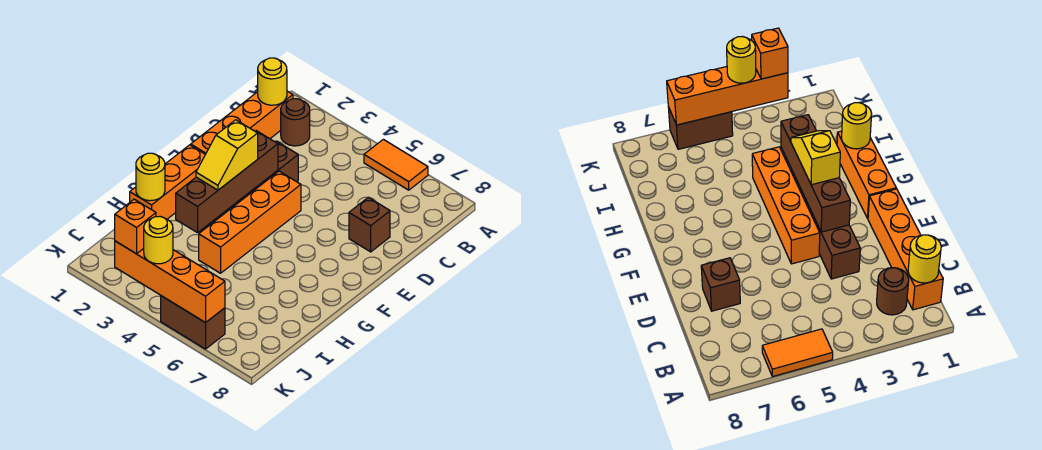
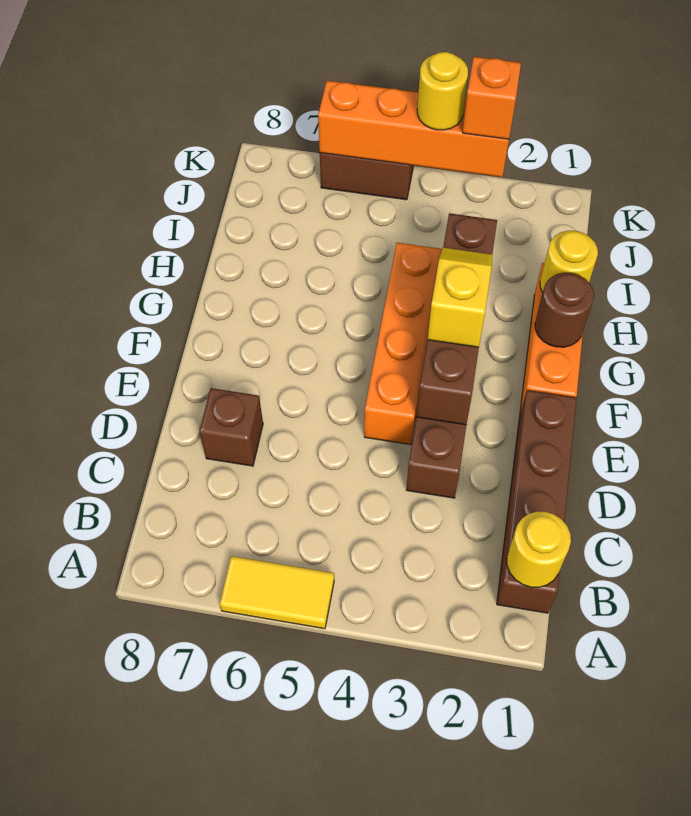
orange 1x2 tile [364,139,428,190] -> yellow 1x2 tile [220,556,334,629]
orange 1x4 brick [191,91,293,154] -> brown 1x4 brick [497,390,577,613]
brown 1x1 round brick [281,99,310,146] -> brown 1x1 round brick moved to [535,273,594,347]

